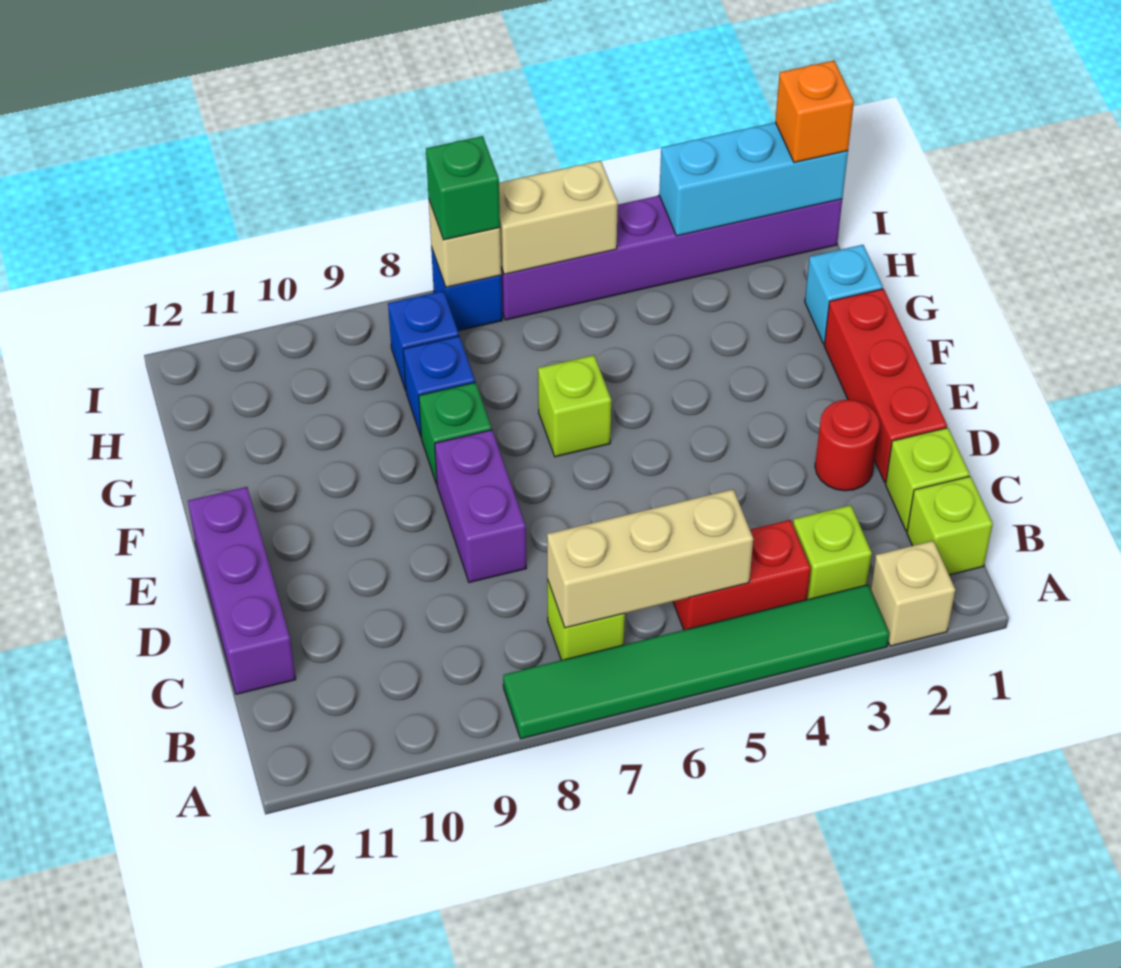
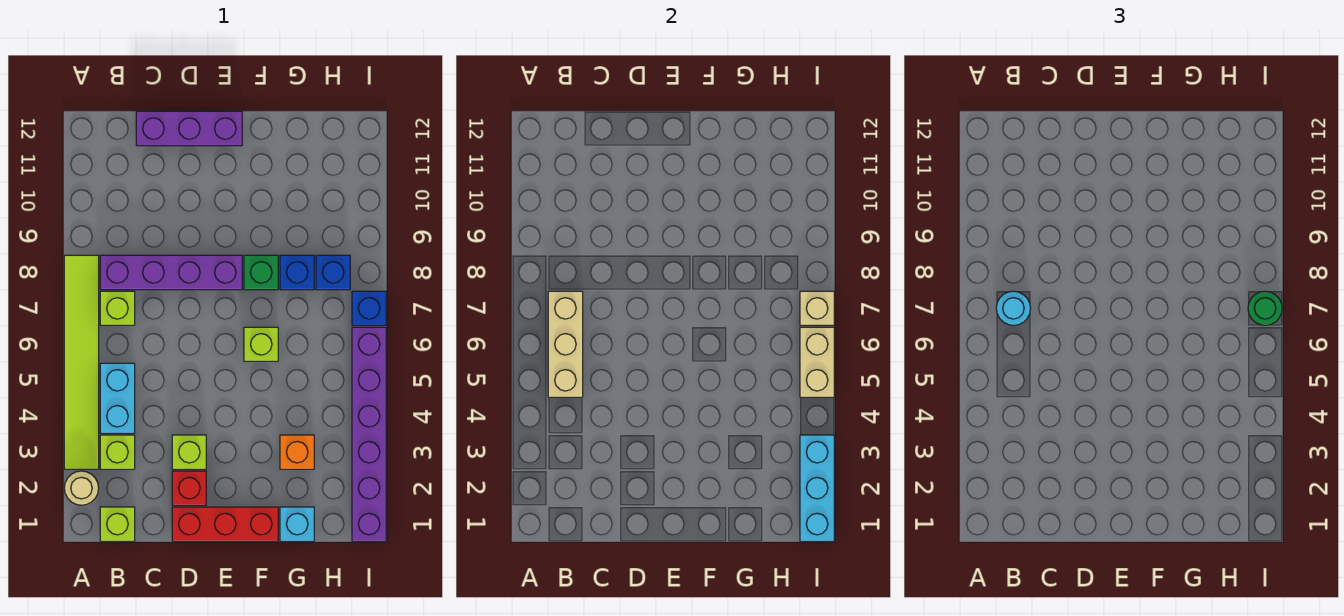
tan 1x1 brick [871,541,955,646] -> tan 1x1 round brick [64,471,99,505]
green 1x6 tile [503,585,889,739] -> lime 1x6 tile [64,255,99,469]
red 1x2 brick [673,520,811,630] -> cyan 1x2 brick [100,363,135,433]
none -> cyan 1x1 round brick [996,291,1031,325]
lime 1x1 brick [886,428,970,531] -> lime 1x1 brick moved to [172,435,206,469]
red 1x1 round brick [815,400,880,491] -> red 1x1 brick [172,471,206,505]
purple 1x2 brick [435,430,526,583] -> purple 1x4 brick [100,255,242,290]
orange 1x1 brick [775,61,854,163] -> orange 1x1 brick moved to [280,435,314,469]
green 1x1 brick [426,136,500,240] -> green 1x1 round brick [1248,291,1282,325]

